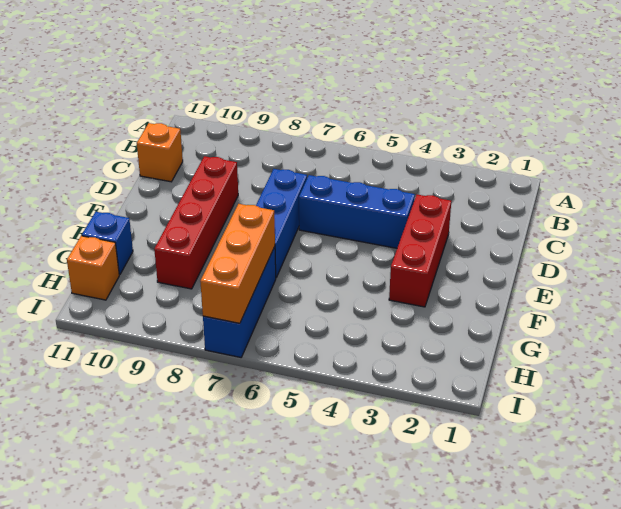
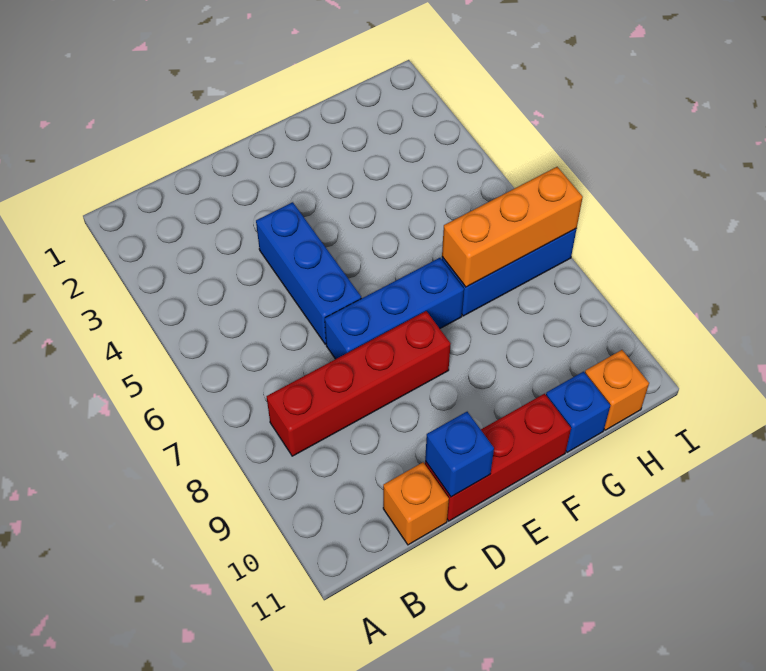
red 1x3 brick [389,195,451,307] -> red 1x3 brick moved to [425,394,571,521]
red 1x4 brick [154,156,238,289] -> red 1x4 brick moved to [267,311,451,456]
none -> blue 1x1 brick [425,412,494,497]

